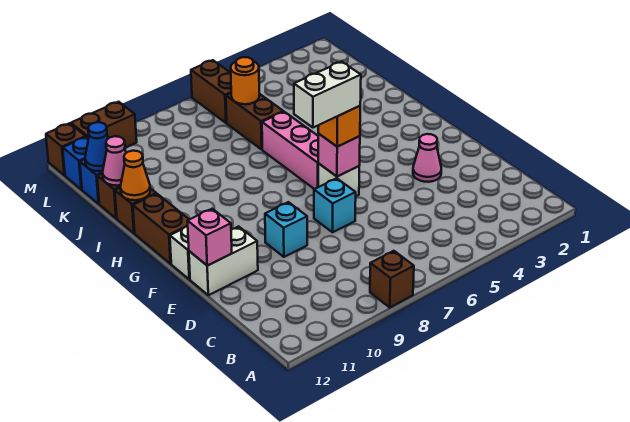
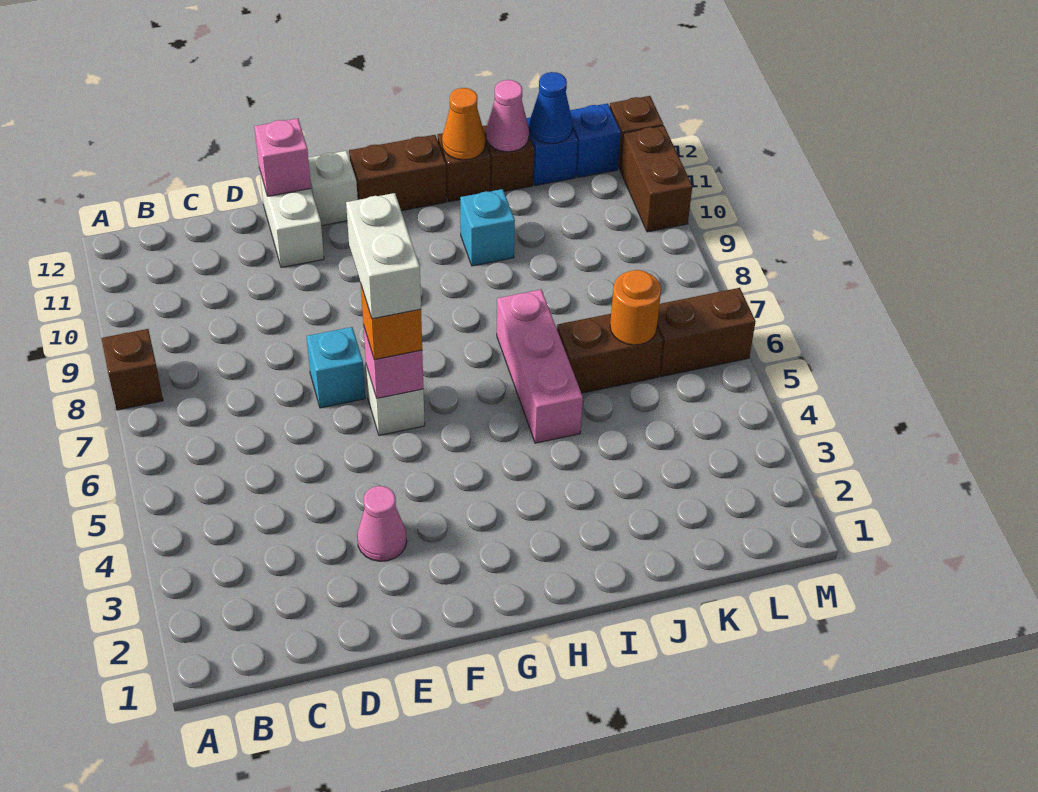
cyan 1x1 brick [265,202,307,257] -> cyan 1x1 brick moved to [460,189,515,266]
pink 1x3 brick [262,112,319,189] -> pink 1x3 brick turned to [497,290,583,443]

